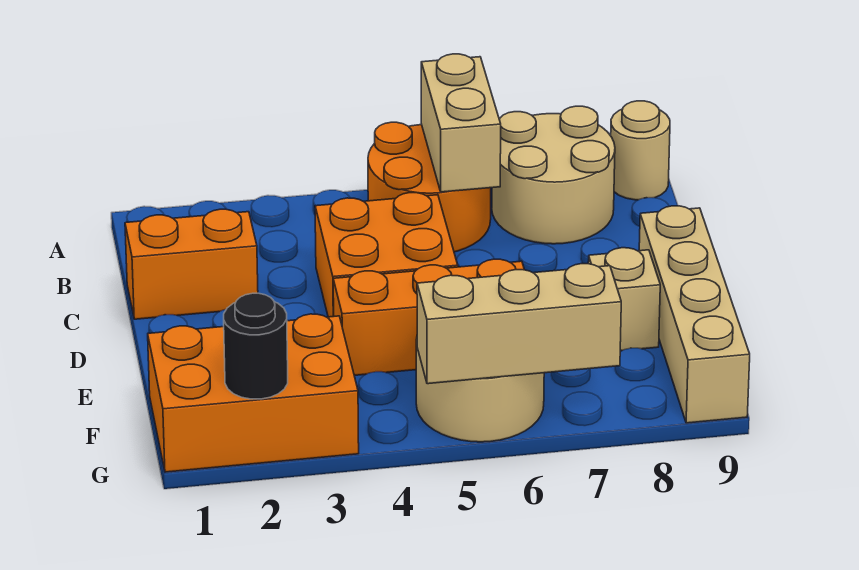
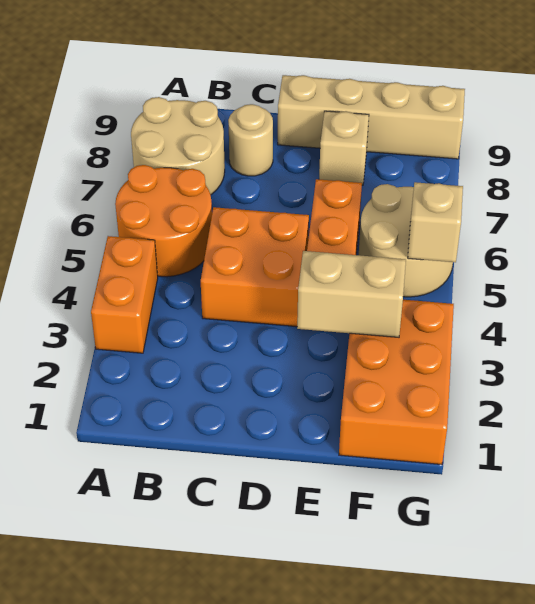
tan 1x2 brick [421,54,501,192] -> tan 1x2 brick moved to [297,251,406,337]
tan 1x1 round brick [611,101,670,200] -> tan 1x1 round brick moved to [228,104,273,176]
orange 1x2 brick [125,209,258,319] -> orange 1x2 brick moved to [91,236,158,353]
black 1x1 round brick [224,293,288,399] -> none
tan 1x3 brick [417,264,621,384] -> tan 1x1 brick [408,182,463,262]

